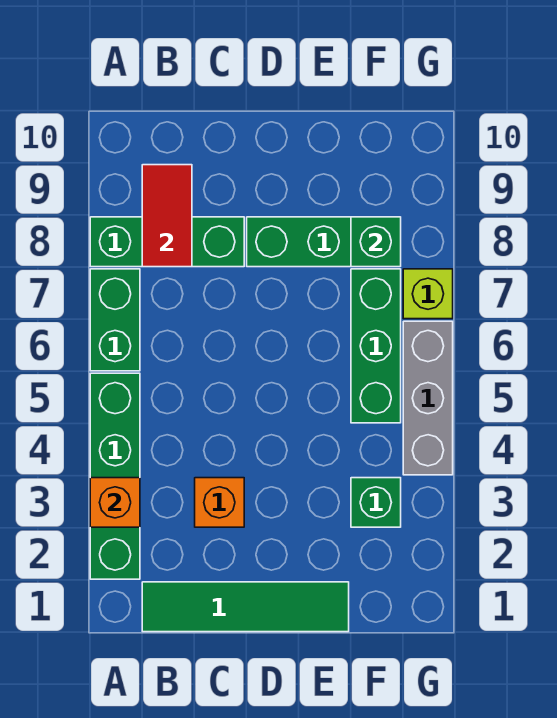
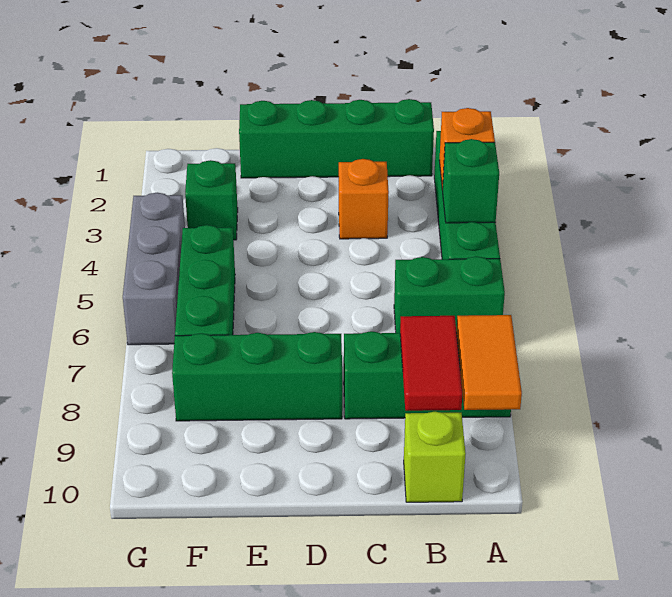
green 1x2 brick [90,269,140,371] -> green 1x2 brick turned to [394,256,505,333]
none -> orange 1x2 tile [456,315,522,410]
green 1x4 tile [142,582,349,632] -> green 1x4 brick [239,99,434,178]
green 1x1 brick [351,217,401,267] -> green 1x1 brick moved to [442,139,499,223]
lime 1x1 brick [403,269,453,319] -> lime 1x1 brick moved to [404,412,466,502]

